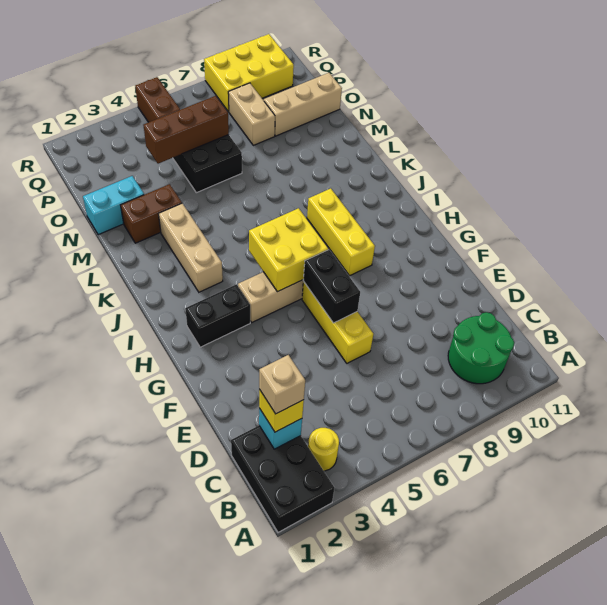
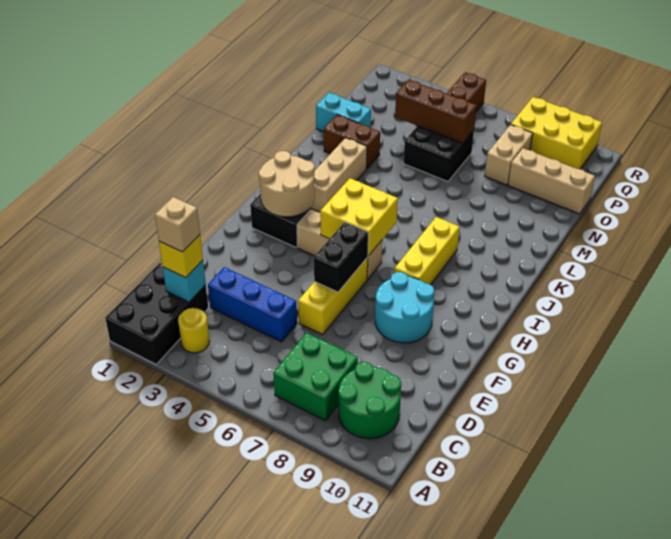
none -> green 2x2 brick [273,333,358,421]
none -> blue 1x3 brick [208,267,297,342]
none -> cyan 2x2 round brick [375,272,434,343]
none -> tan 2x2 round brick [259,151,315,217]

